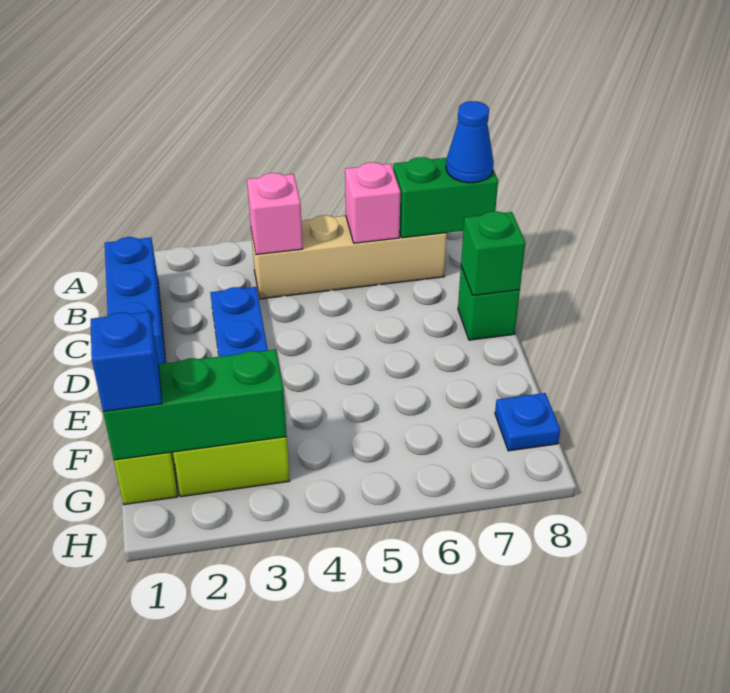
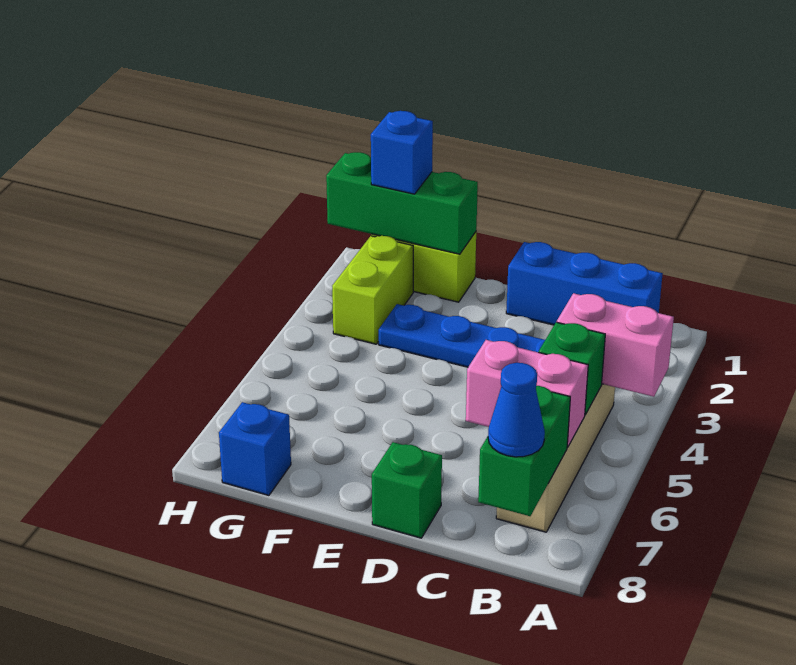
pink 1x1 brick [247,173,303,255] -> pink 1x2 brick [557,293,674,397]
pink 1x1 brick [345,162,400,243] -> pink 1x2 brick [466,340,588,447]
green 1x1 brick [461,211,525,295] -> green 1x1 brick moved to [539,322,605,415]
green 1x3 brick [103,350,287,460] -> green 1x3 brick turned to [326,152,478,254]
blue 1x1 plate [495,393,560,451] -> blue 1x1 brick [219,402,291,495]

